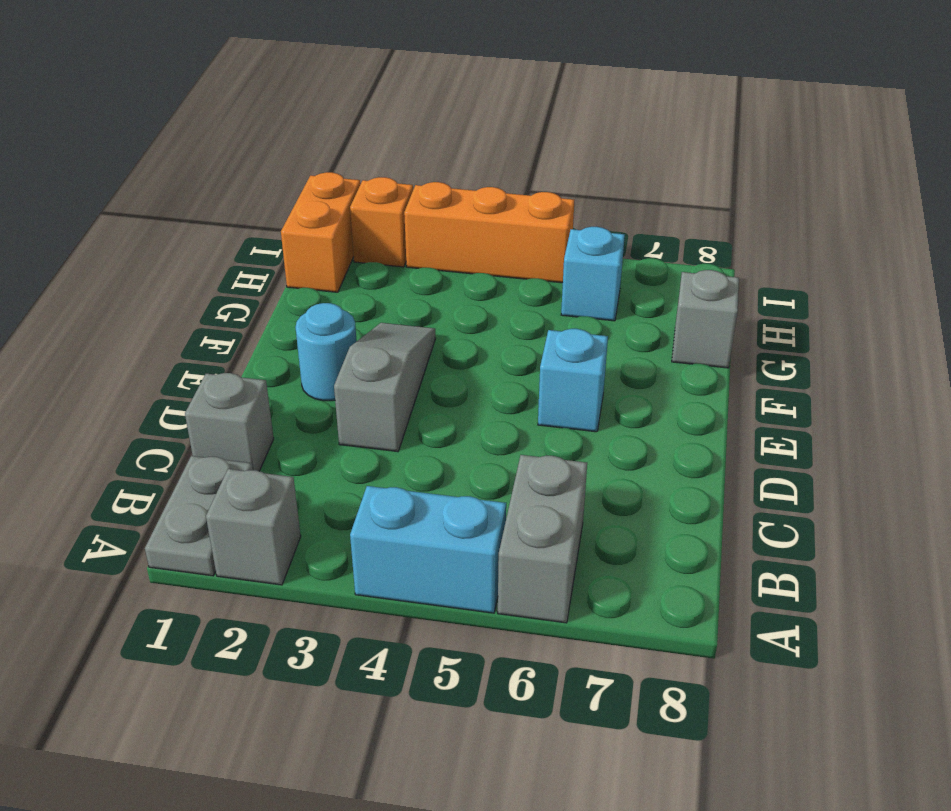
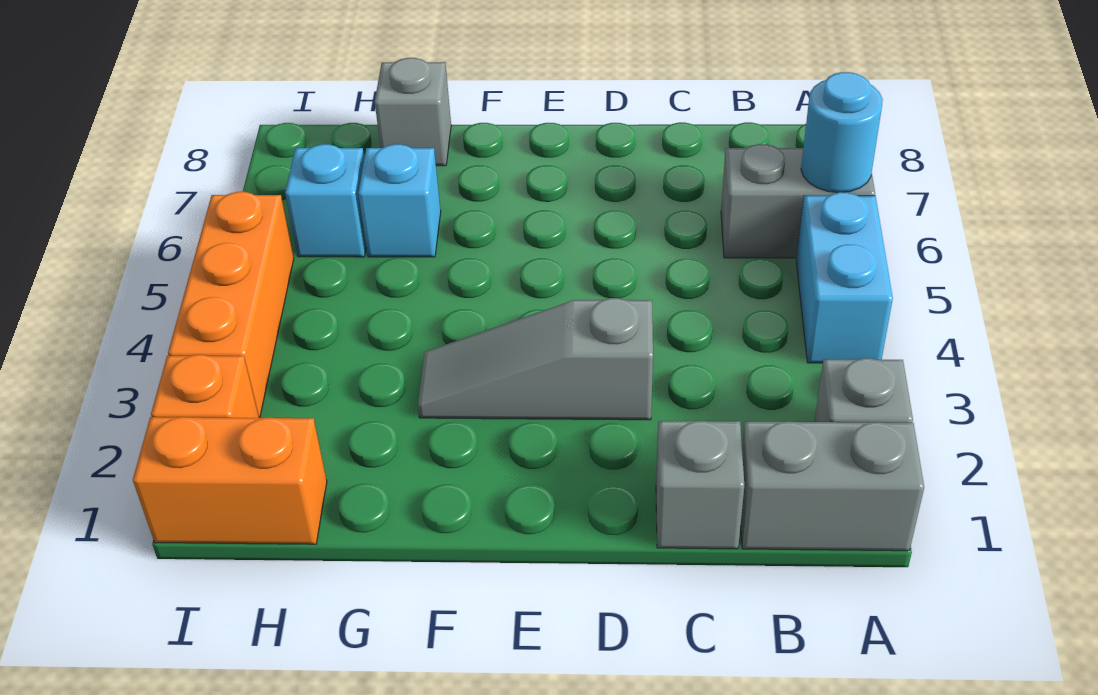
grey 1x2 plate [145,456,253,576] -> grey 1x2 brick [741,421,924,551]
cyan 1x1 round brick [295,303,357,401] -> cyan 1x1 round brick moved to [801,72,883,192]
cyan 1x1 brick [538,329,608,432] -> cyan 1x1 brick moved to [358,144,441,257]

